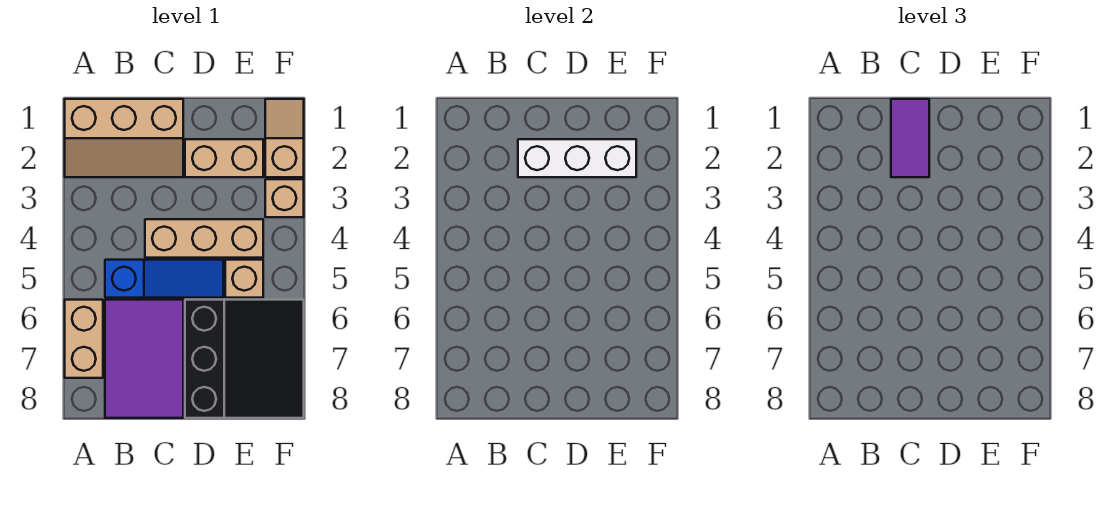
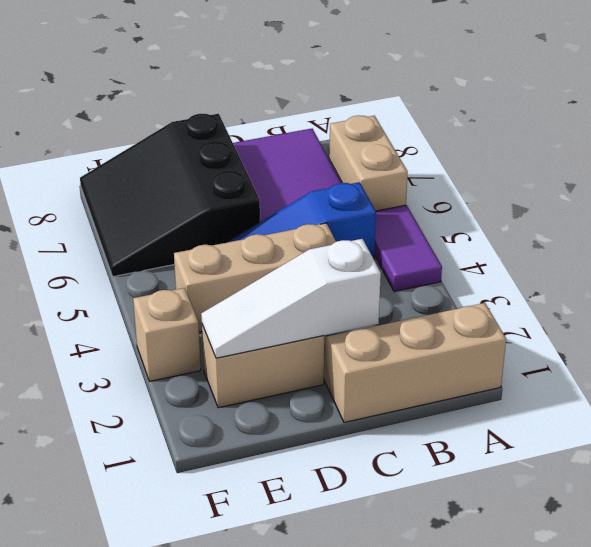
purple 1x2 tile [891,99,929,177] -> purple 1x2 tile moved to [374,205,442,292]
white 1x3 brick [518,139,636,177] -> white 1x3 slope [201,239,381,358]
tan 1x1 brick [225,260,263,298] -> none
tan 1x2 slope [265,99,304,177] -> none

